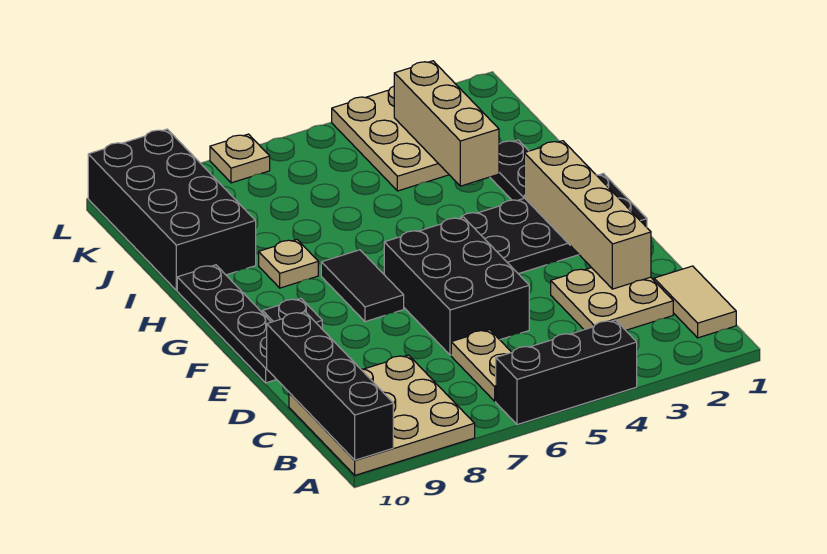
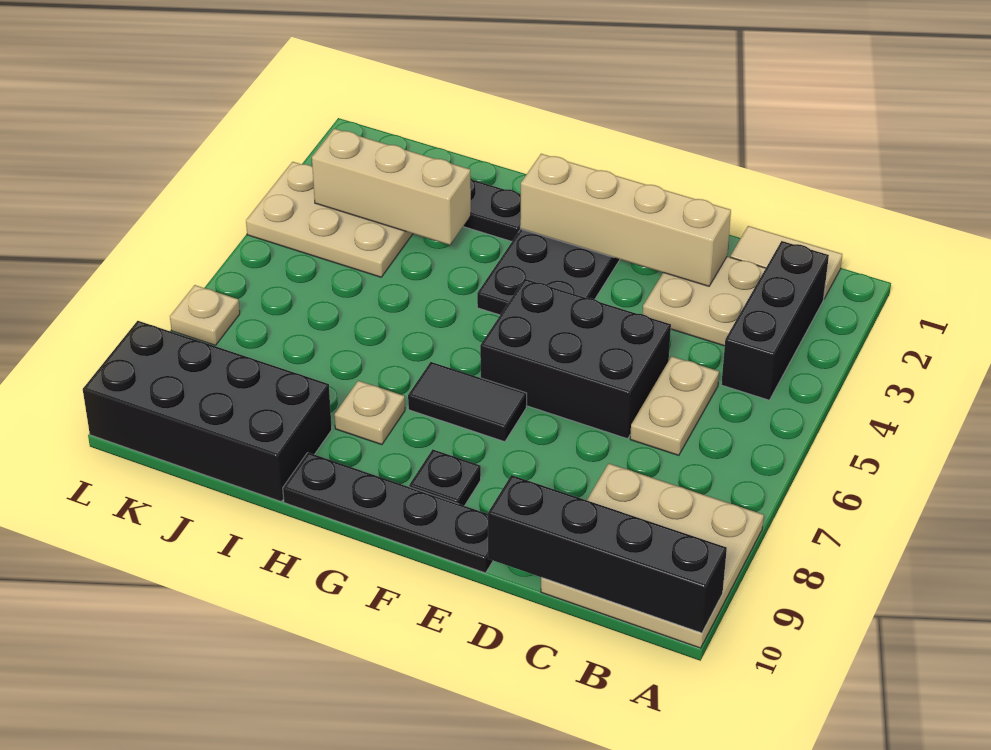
black 1x3 brick [496,320,637,425] -> black 1x3 brick moved to [721,241,829,400]
tan 1x2 plate [451,330,512,401] -> tan 1x2 plate turned to [630,356,719,455]

